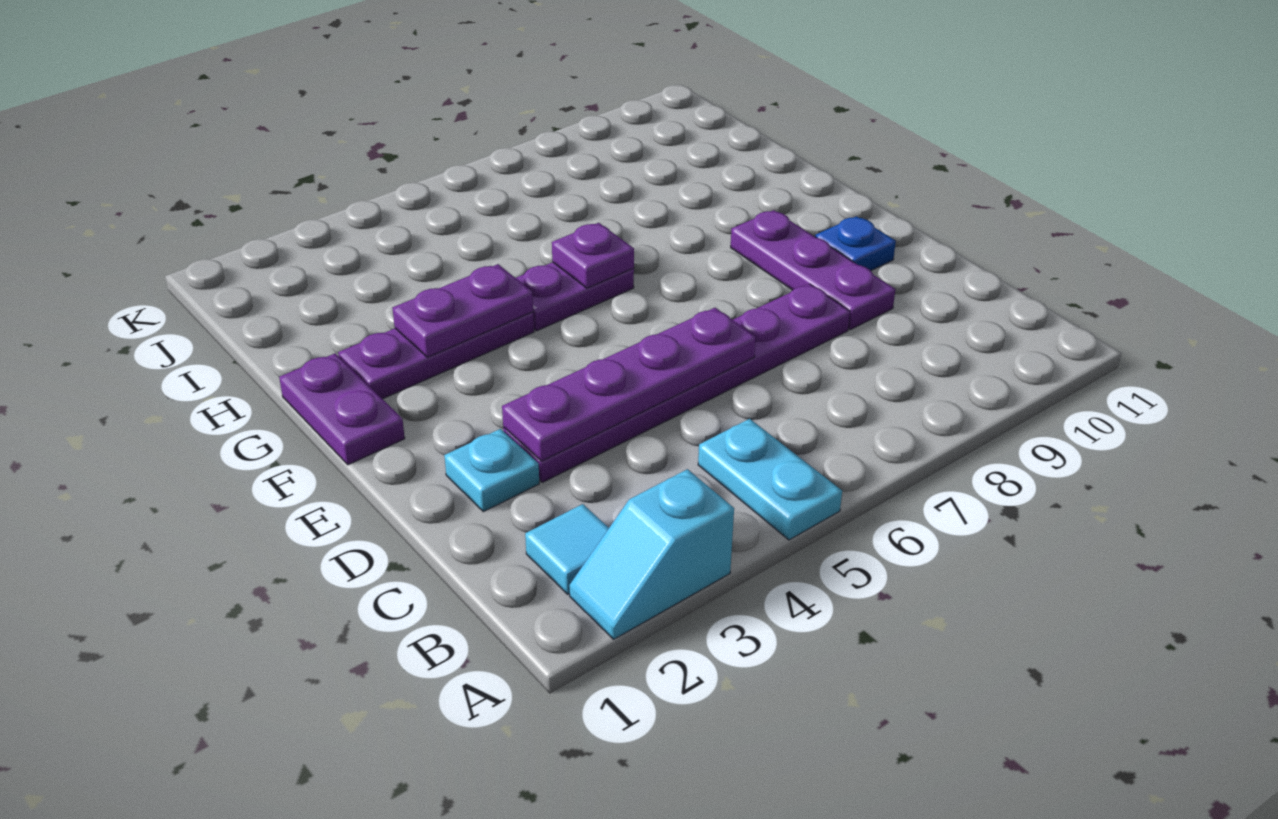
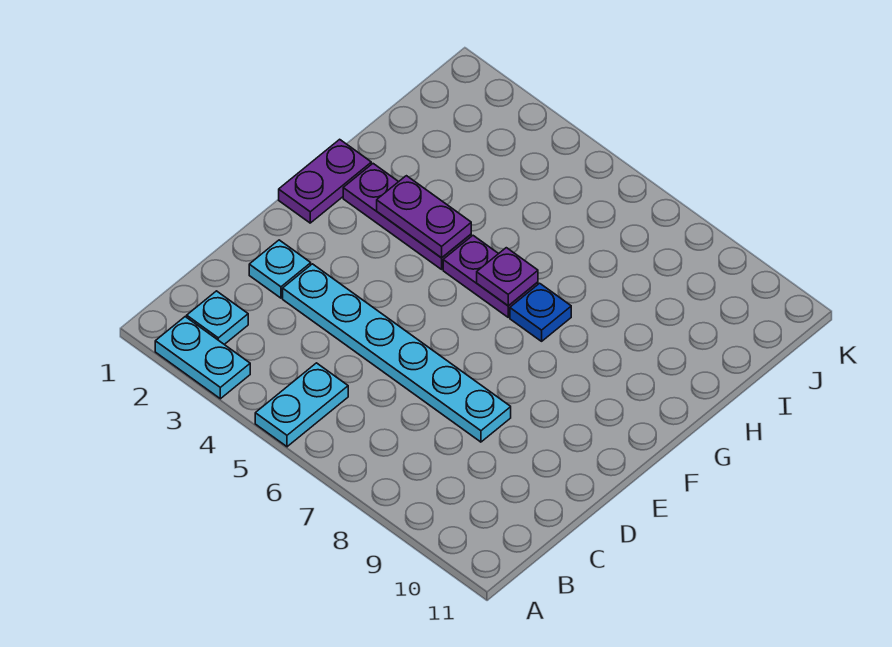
cyan 1x2 slope [569,469,734,639] -> cyan 1x2 plate [155,317,250,399]
cyan 1x1 tile [525,504,609,594] -> cyan 1x1 plate [187,291,248,344]
purple 1x6 plate [503,284,850,482] -> cyan 1x6 plate [283,264,511,442]
purple 1x4 plate [502,308,756,461] -> none
purple 1x3 plate [731,210,895,330] -> none
blue 1x1 plate [815,216,896,270] -> blue 1x1 plate moved to [510,283,571,341]

